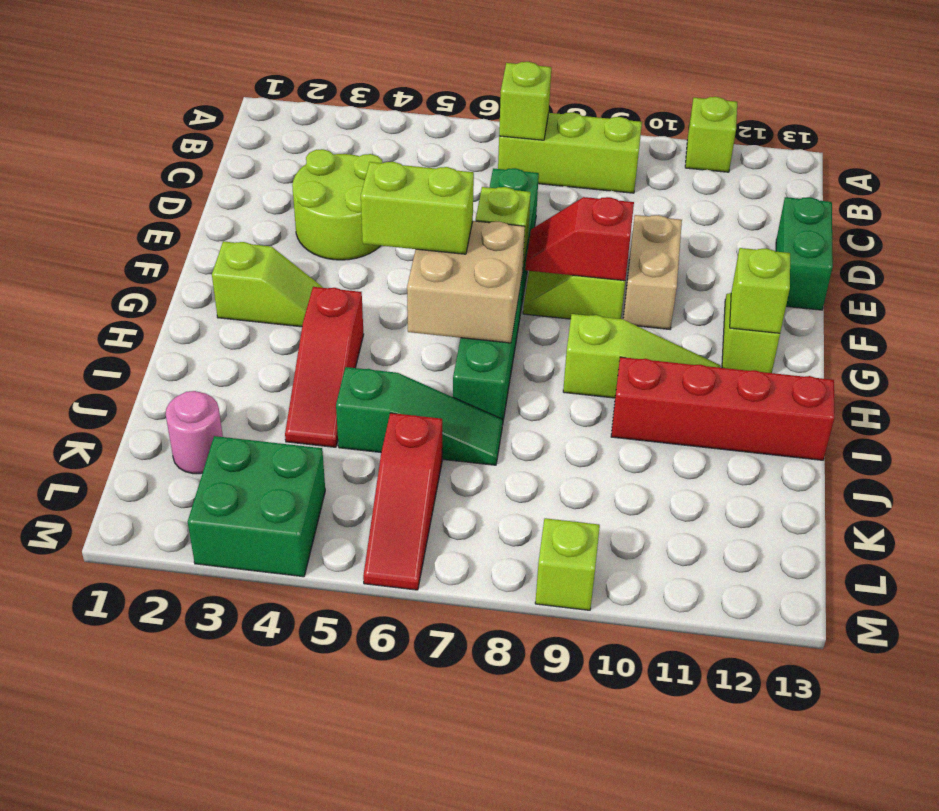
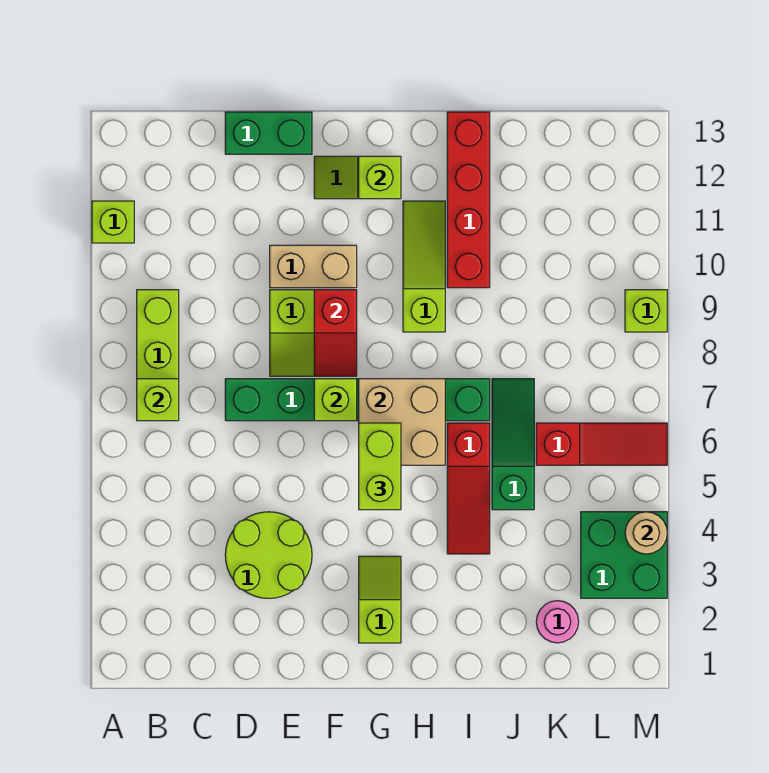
red 1x3 slope [285,287,364,447] -> red 1x3 slope turned to [447,423,490,554]
none -> tan 1x1 round brick [625,512,667,554]

